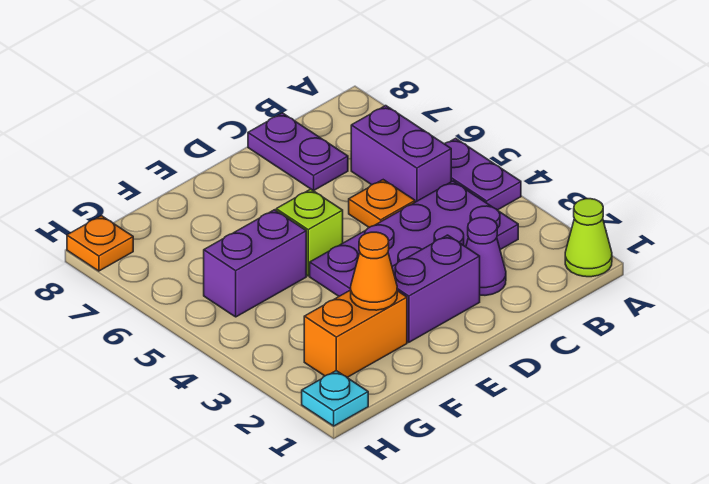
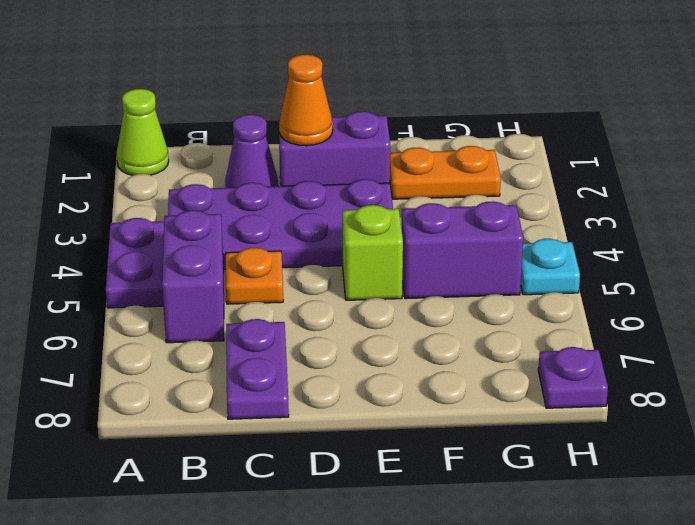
orange 1x2 brick [304,290,407,377] -> orange 1x2 plate [390,146,501,199]
orange 1x1 cone [351,232,397,310] -> orange 1x1 cone moved to [279,55,333,146]
cyan 1x1 plate [302,371,368,426] -> cyan 1x1 plate moved to [521,239,580,295]
orange 1x1 plate [67,216,133,271] -> purple 1x1 plate [538,347,608,408]

